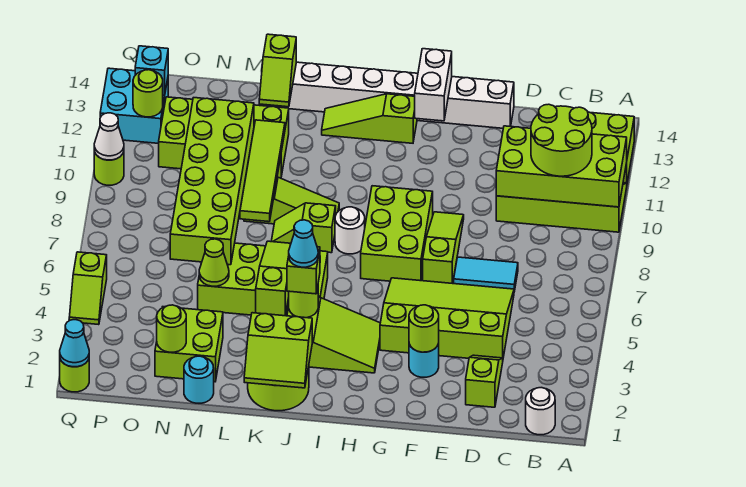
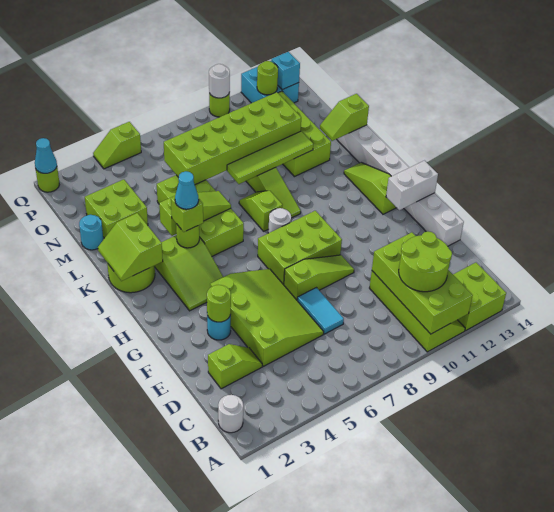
lime 1x1 cone [199,239,229,286] -> none
lime 1x1 round brick [157,305,186,352] -> none
white 1x1 cone [94,113,124,160] -> white 1x1 round brick [209,64,230,98]

